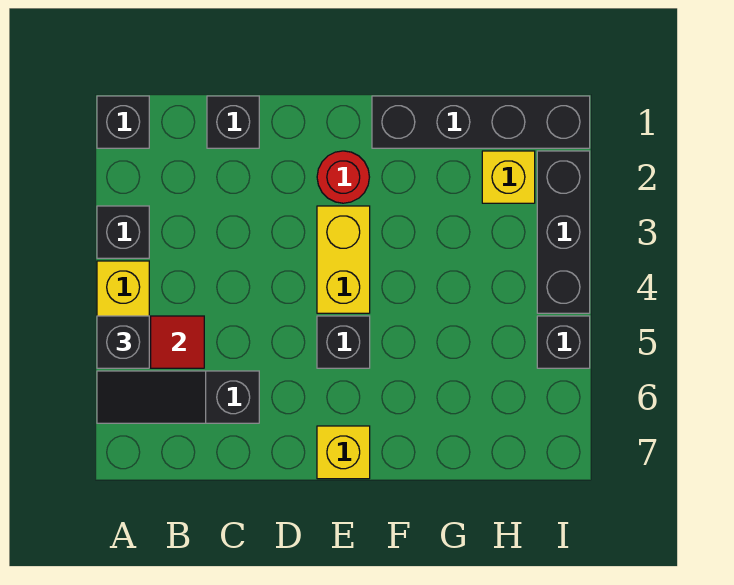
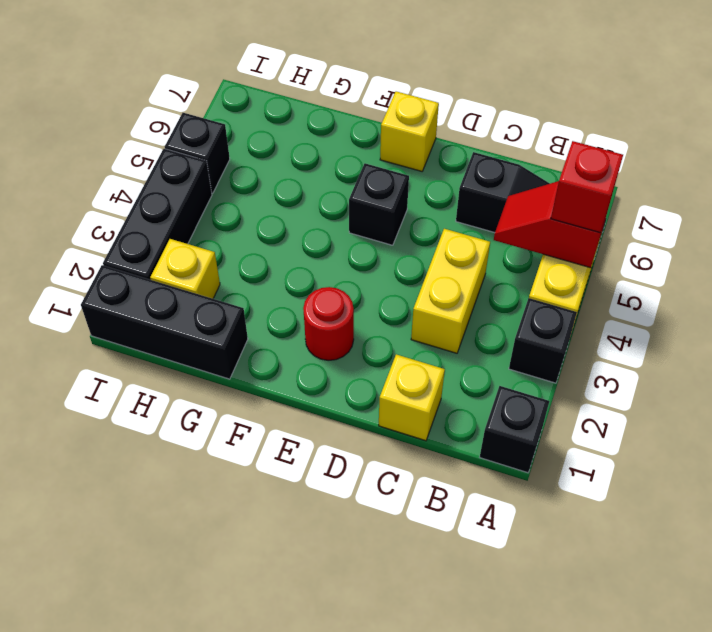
black 1x1 brick [97,316,149,368] -> red 1x1 brick [551,141,623,232]
black 1x1 brick [207,96,259,148] -> yellow 1x1 brick [379,354,445,441]
yellow 1x2 brick [317,206,370,313] -> yellow 1x2 brick moved to [411,229,490,353]
black 1x4 brick [372,96,590,148] -> black 1x3 brick [81,265,248,379]

